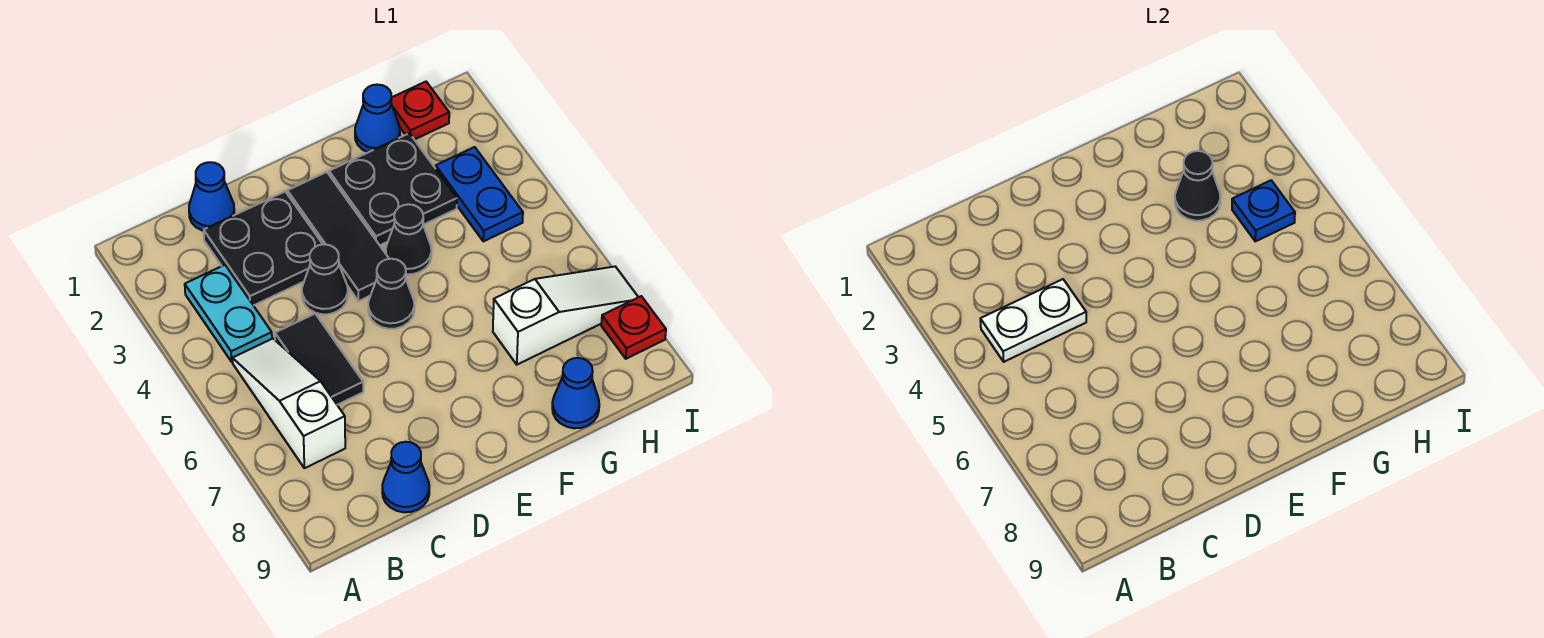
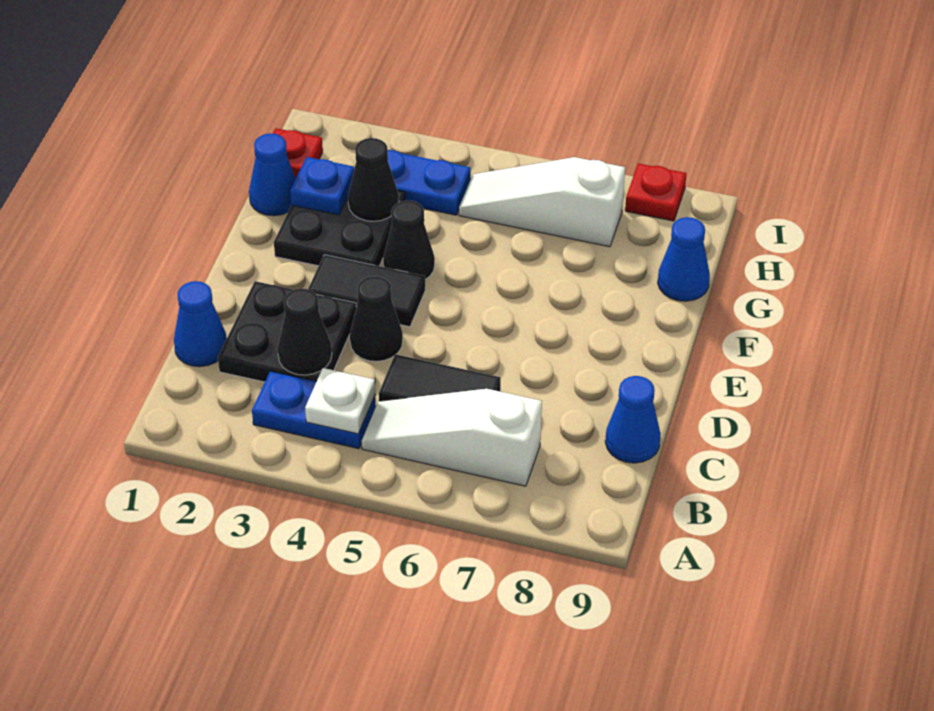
cyan 1x2 plate [185,265,272,362] -> blue 1x2 plate [252,371,376,449]
white 1x2 plate [980,279,1086,362] -> white 1x1 plate [305,368,375,434]
black 1x3 tile [287,172,389,301] -> black 1x2 tile [308,255,425,327]
black 1x1 cone [368,259,414,329] -> black 1x1 cone moved to [278,289,332,375]
white 1x3 slope [493,267,638,365] -> white 1x3 slope turned to [459,157,625,247]
blue 1x1 plate [1232,180,1295,241] -> blue 1x1 plate moved to [290,157,354,215]

